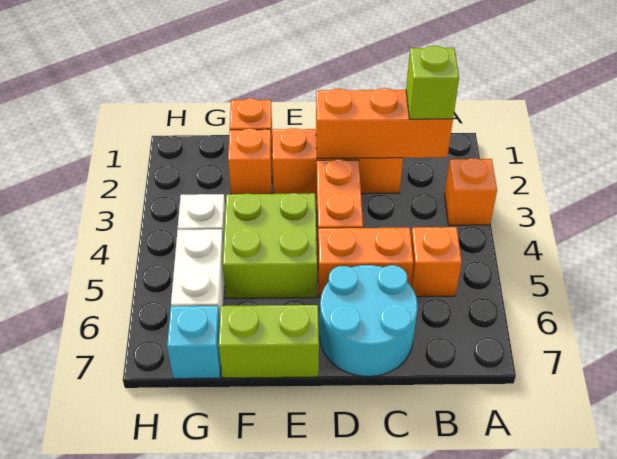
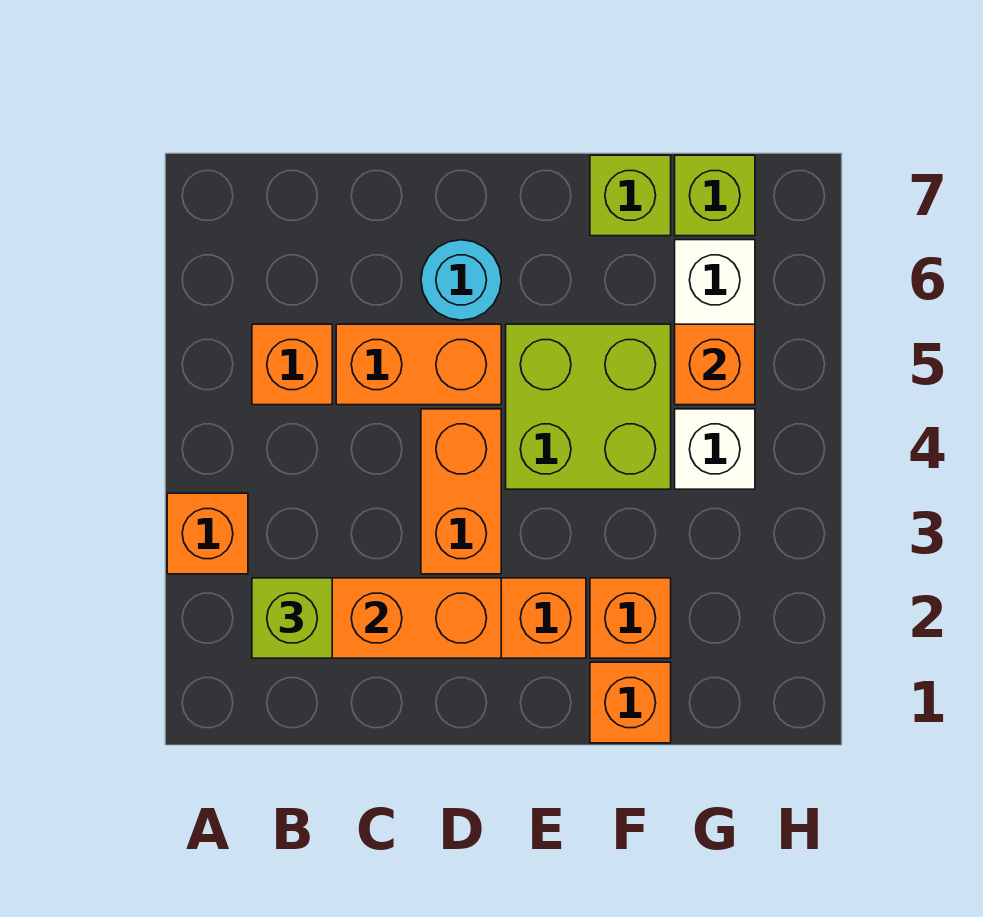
cyan 2x2 round brick [320,265,418,377] -> cyan 1x1 round brick [421,240,501,320]
lime 1x2 brick [219,305,319,378] -> lime 1x1 brick [590,155,671,236]
none -> orange 1x1 brick [675,324,755,405]
cyan 1x1 brick [167,306,221,379] -> lime 1x1 brick [675,155,755,236]

